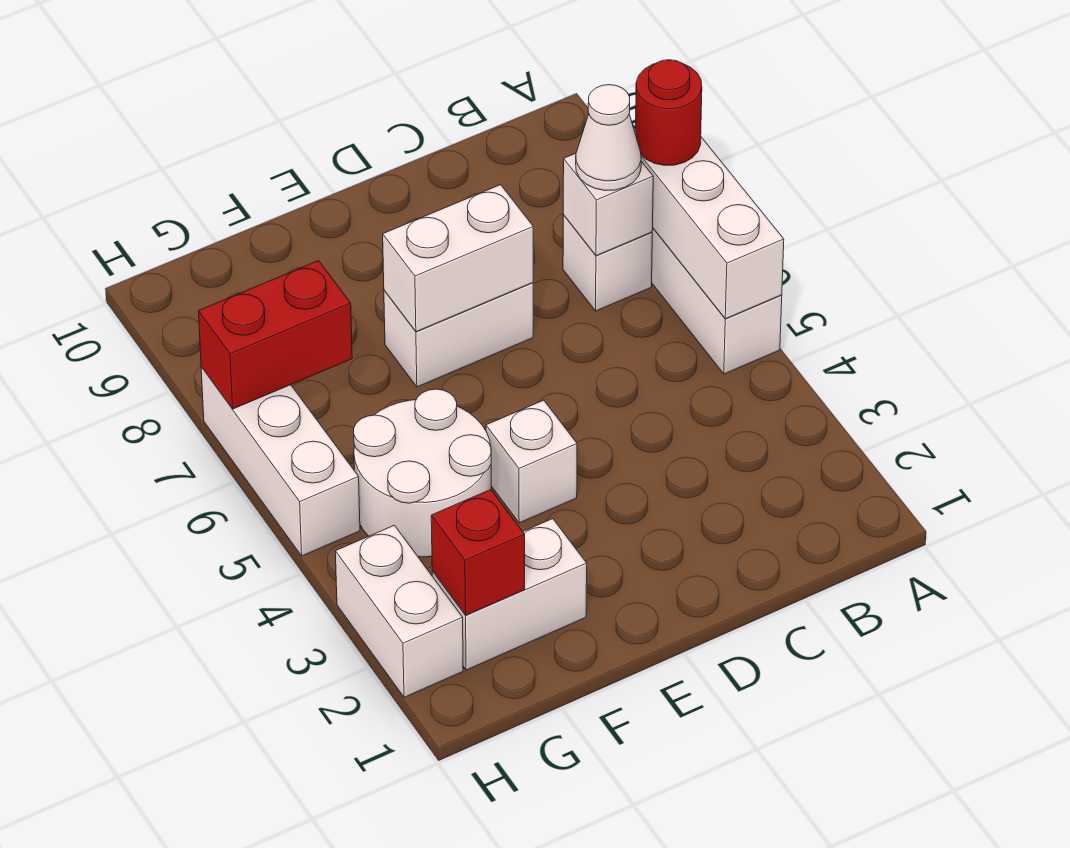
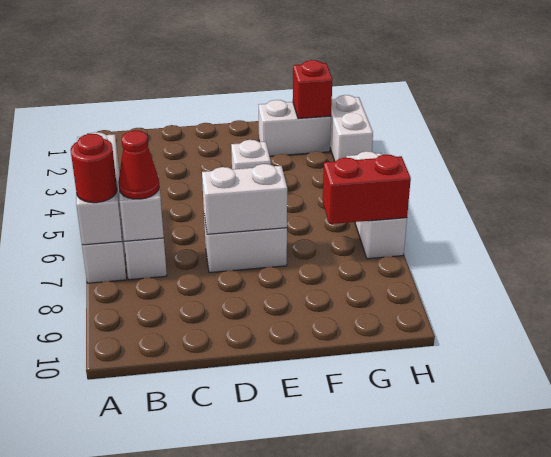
white 1x1 cone [576,85,641,191] -> red 1x1 cone [118,131,159,199]
white 2x2 round brick [354,389,491,557] -> none

